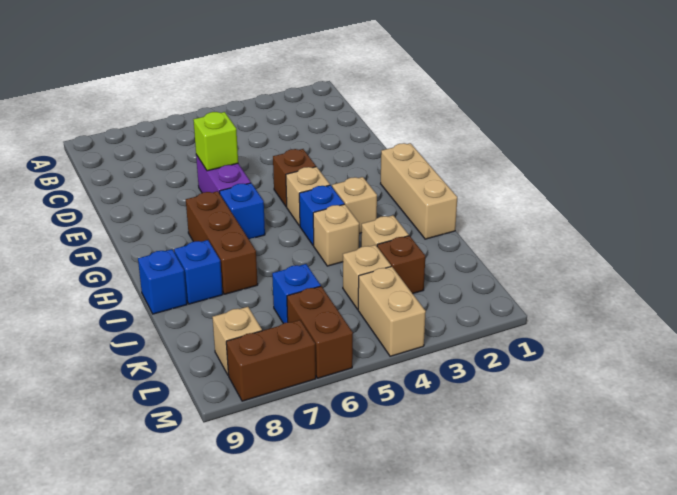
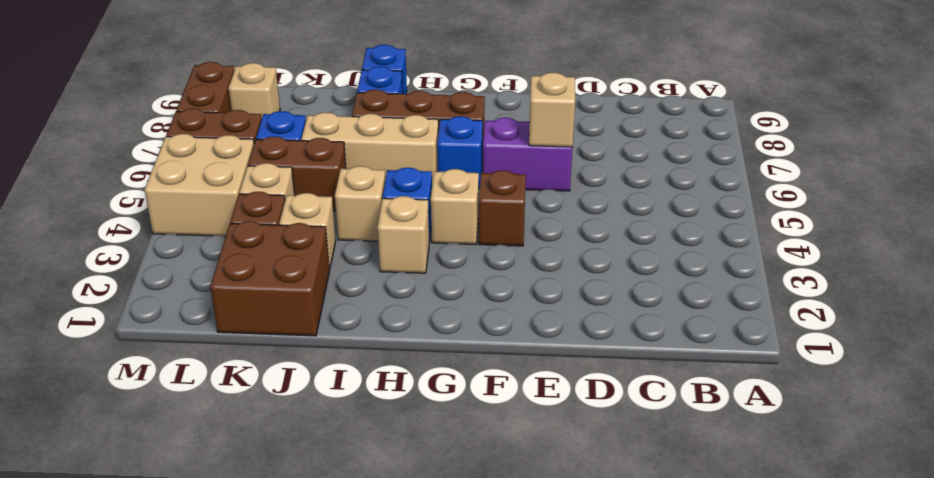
lime 1x1 brick [193,112,238,171] -> tan 1x1 brick [529,73,575,147]
tan 1x3 brick [381,143,457,239] -> tan 1x3 brick moved to [301,112,438,184]
none -> brown 2x2 brick [210,221,329,336]
none -> brown 1x2 brick [248,137,346,211]
tan 1x2 brick [358,266,426,356] -> tan 2x2 brick [144,134,254,236]

